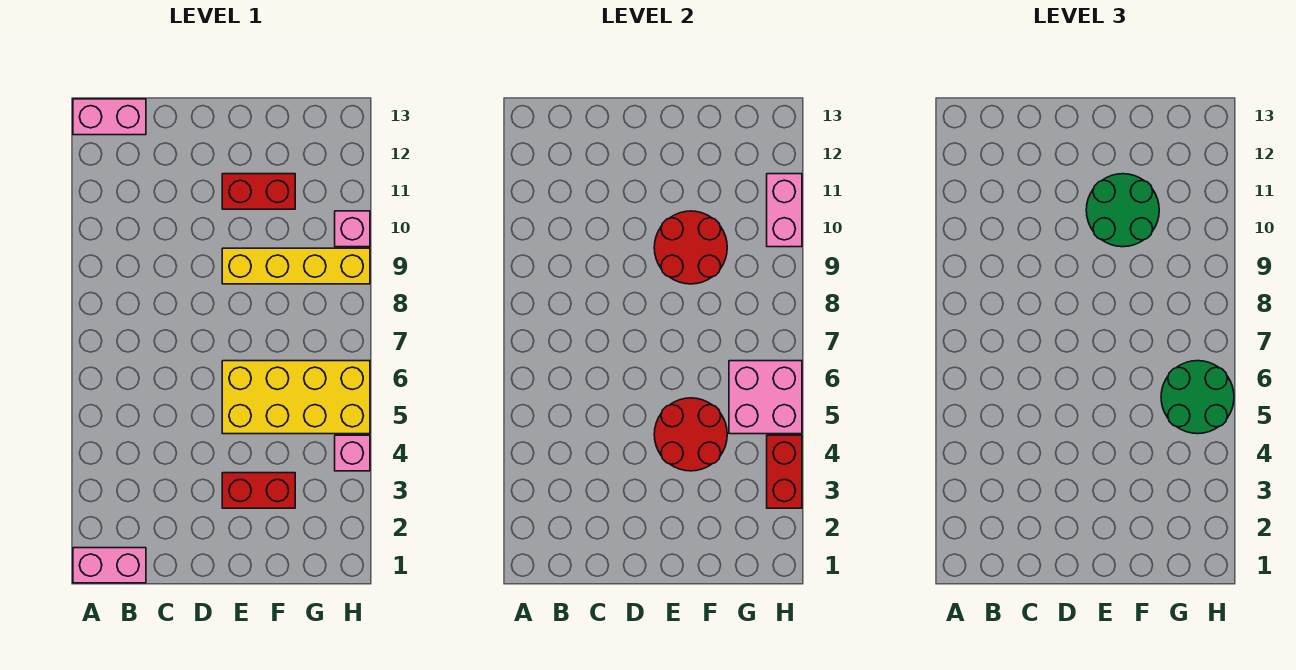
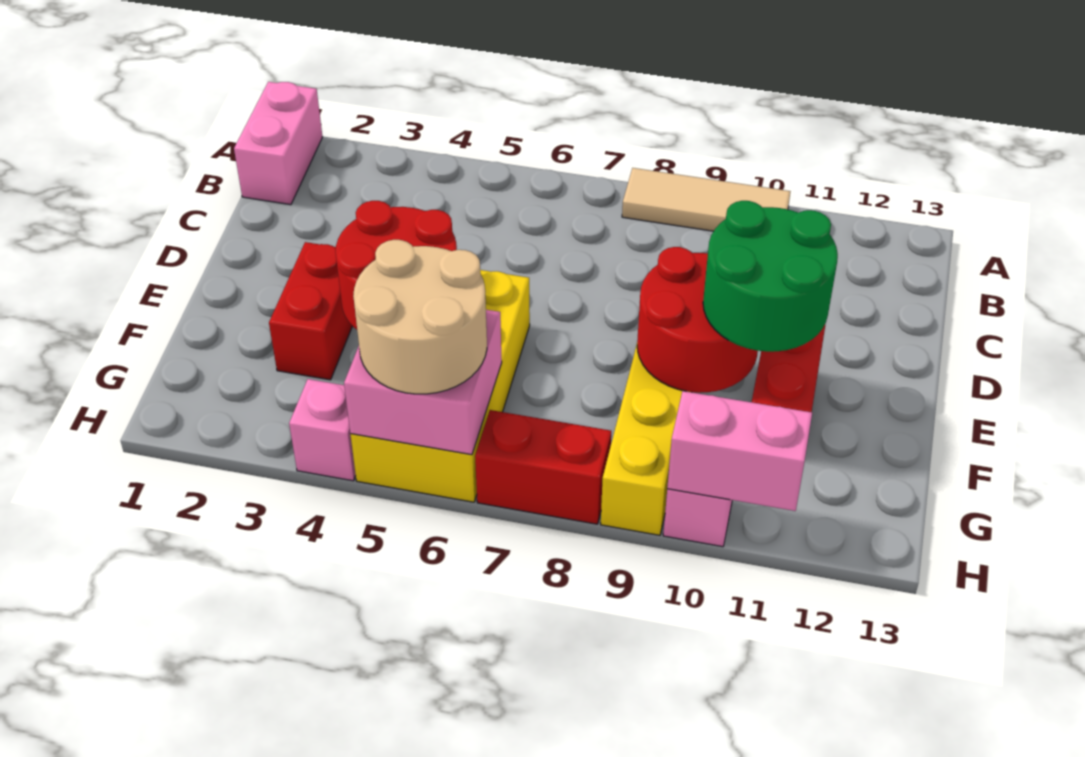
none -> tan 1x3 tile [622,168,791,231]
pink 1x2 brick [73,99,146,135] -> none
green 2x2 round brick [1161,361,1234,434] -> tan 2x2 round brick [353,240,487,394]
red 1x2 brick [767,435,802,508] -> red 1x2 brick moved to [475,410,611,524]

